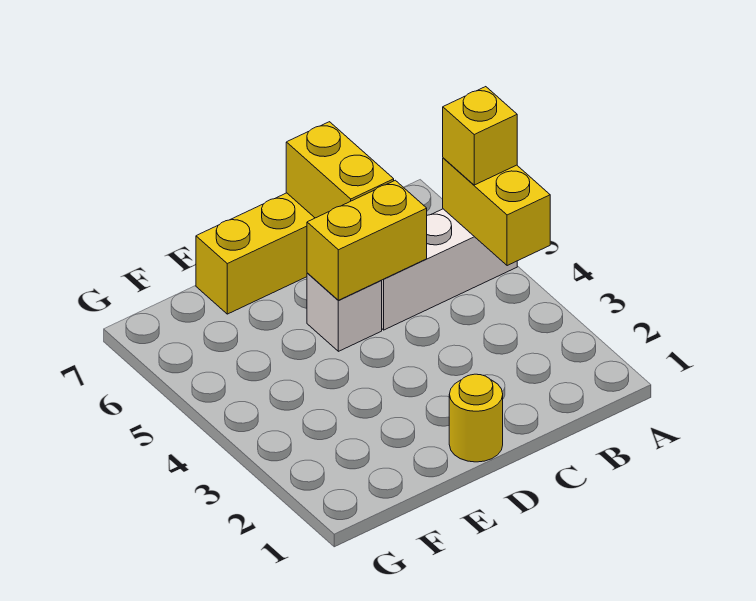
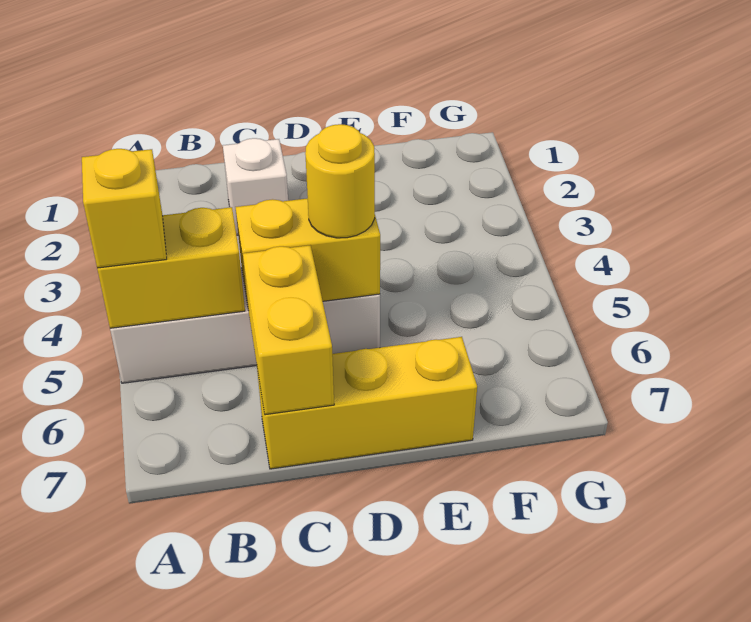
yellow 1x2 brick [443,158,550,266] -> yellow 1x2 brick turned to [97,207,245,328]
none -> white 1x1 brick [223,138,288,235]
yellow 1x1 round brick [449,374,503,462] -> yellow 1x1 round brick moved to [305,124,375,238]

